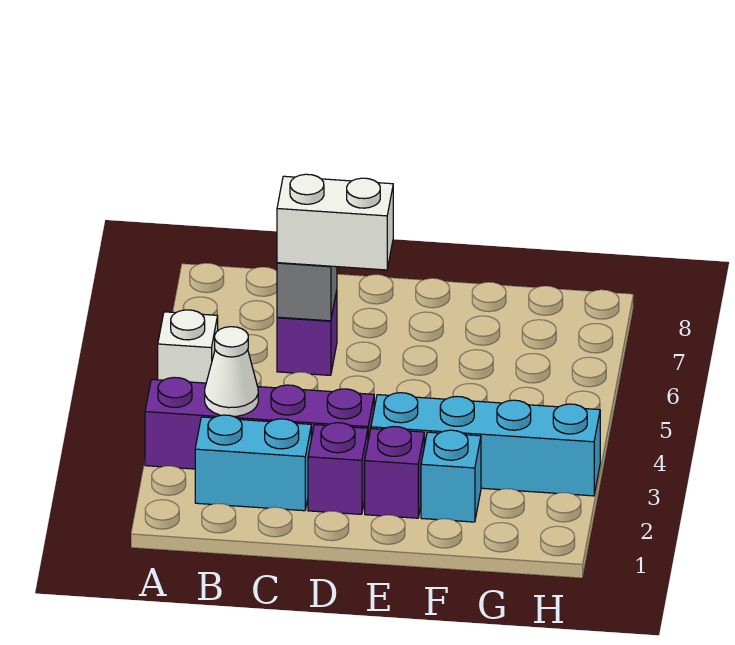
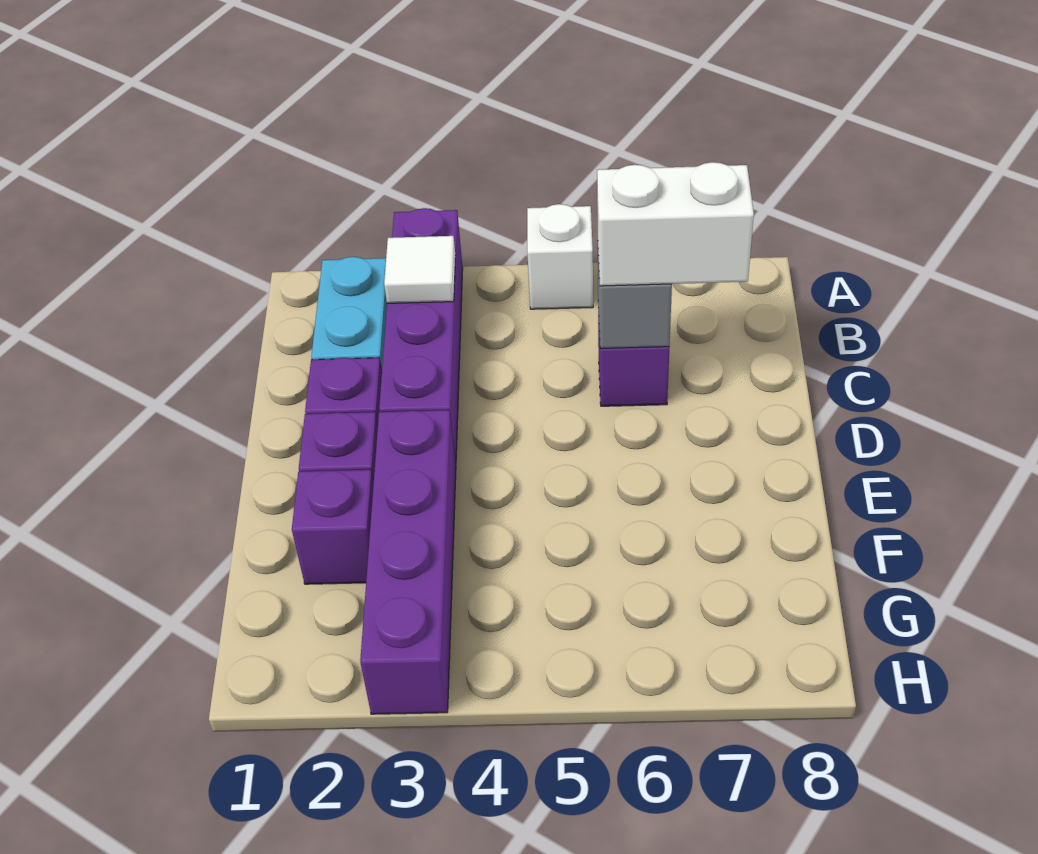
white 1x1 cone [205,327,258,417] -> white 1x1 tile [384,236,456,303]
white 1x2 brick [277,174,393,270] -> white 1x2 brick turned to [597,162,754,286]
cyan 1x4 brick [371,393,600,496] -> purple 1x4 brick [360,410,456,714]
cyan 1x1 brick [421,430,481,522] -> purple 1x1 brick [292,470,374,584]

